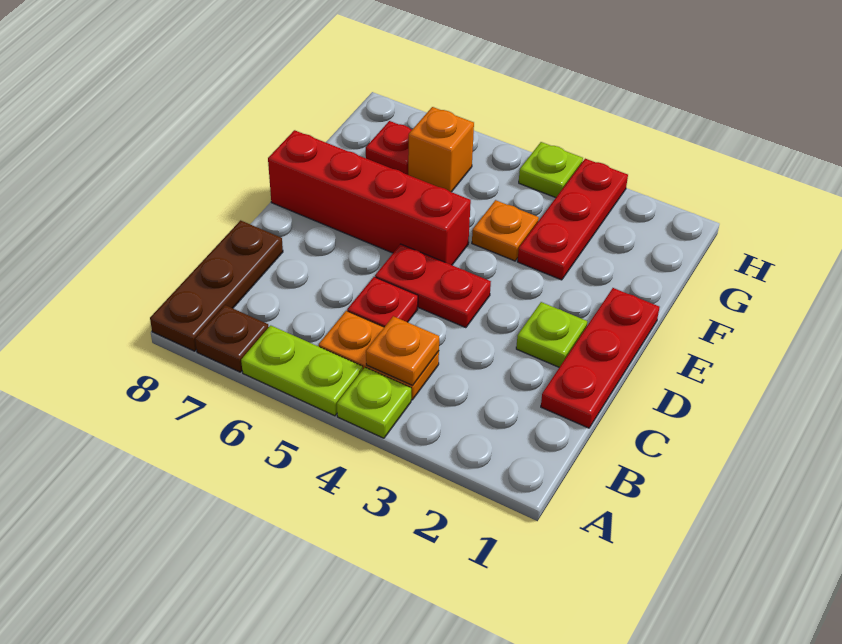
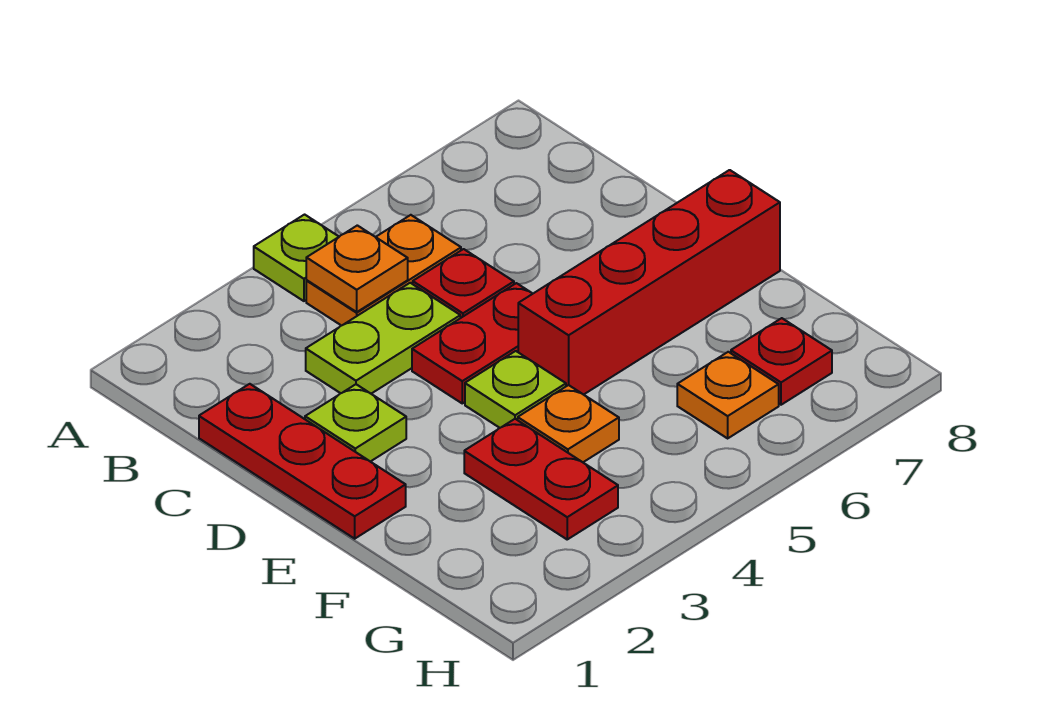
lime 1x2 plate [241,325,363,416] -> lime 1x2 plate moved to [306,283,460,394]
brown 1x1 plate [195,305,269,372] -> none
brown 1x3 plate [150,220,283,351] -> none
red 1x3 plate [517,159,628,280] -> red 1x2 plate [464,419,618,539]
orange 1x1 brick [408,107,474,192] -> orange 1x1 plate [677,352,779,438]
lime 1x1 plate [519,142,583,198] -> lime 1x1 plate moved to [465,351,566,428]

